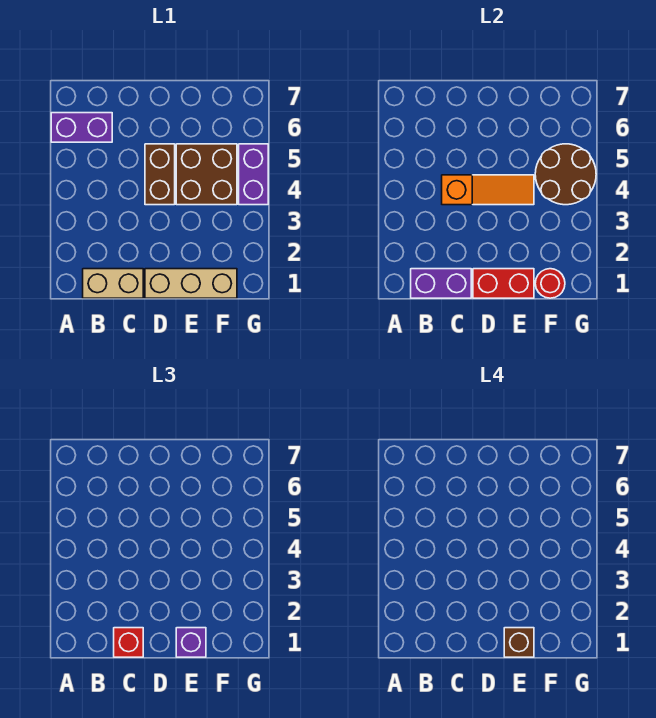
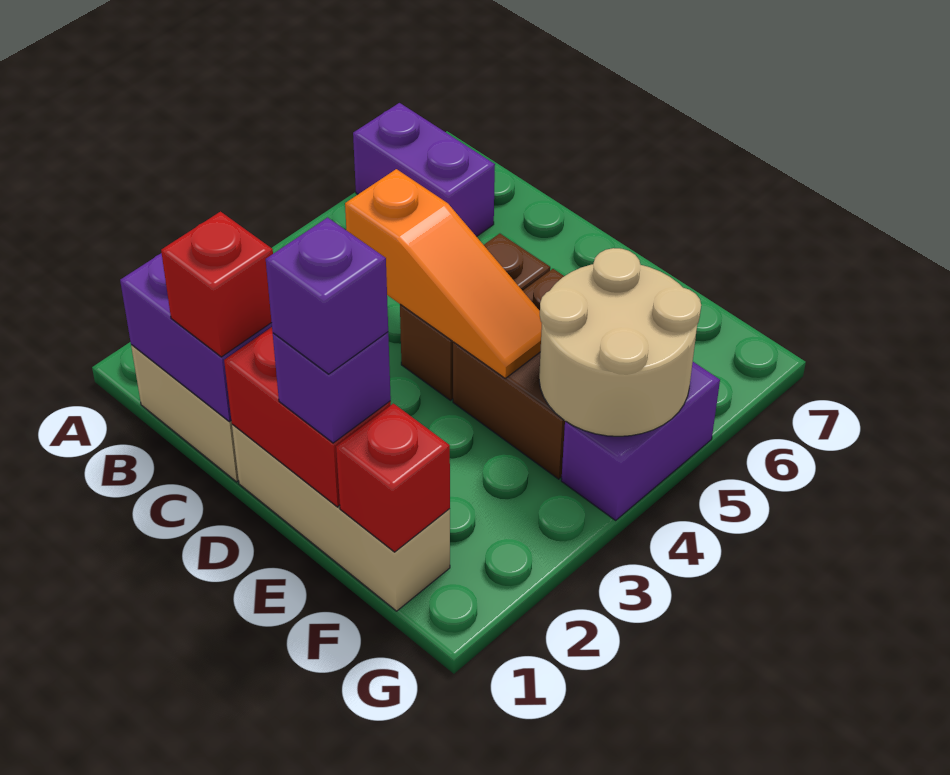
brown 1x1 brick [504,628,534,657] -> purple 1x1 brick [266,218,388,374]
red 1x1 round brick [535,269,565,298] -> red 1x1 brick [336,404,450,552]
brown 2x2 round brick [535,144,596,205] -> tan 2x2 round brick [539,248,701,436]

